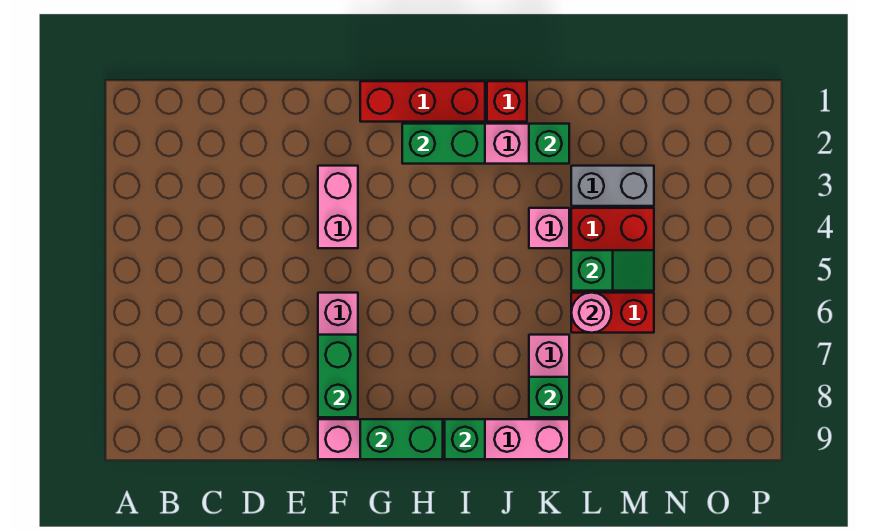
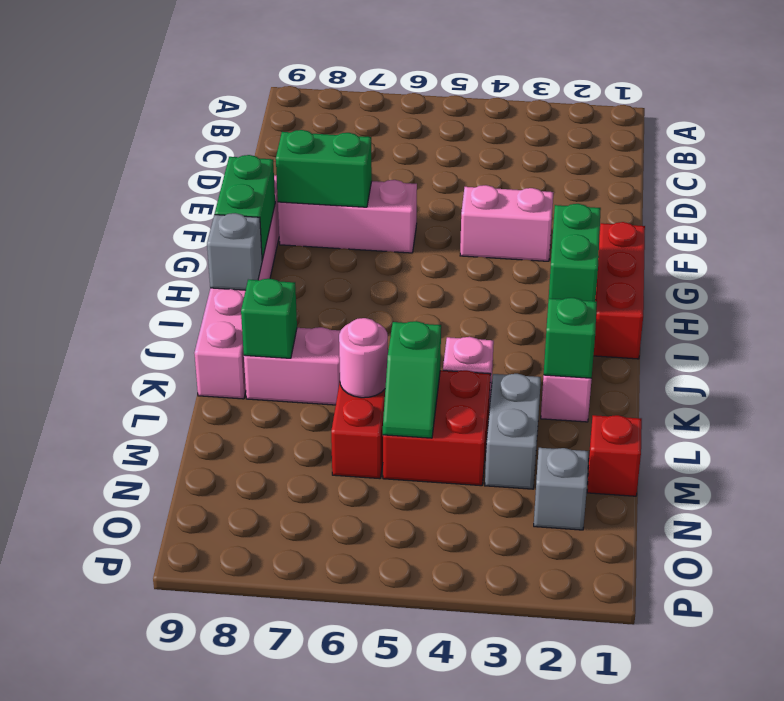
green 1x1 brick [445,419,485,459] -> grey 1x1 brick [207,213,262,290]
red 1x1 brick [487,81,527,122] -> red 1x1 brick moved to [587,415,642,496]
none -> grey 1x1 brick [534,448,588,530]

